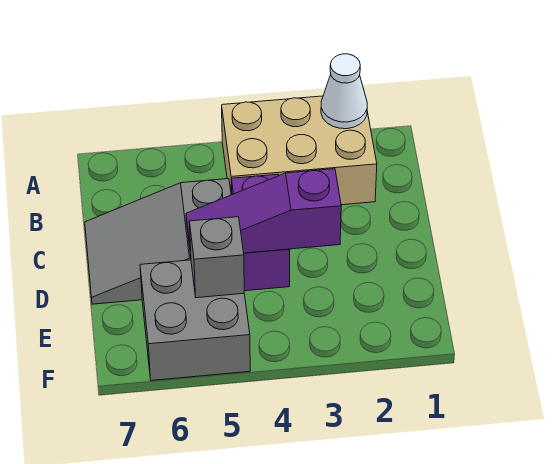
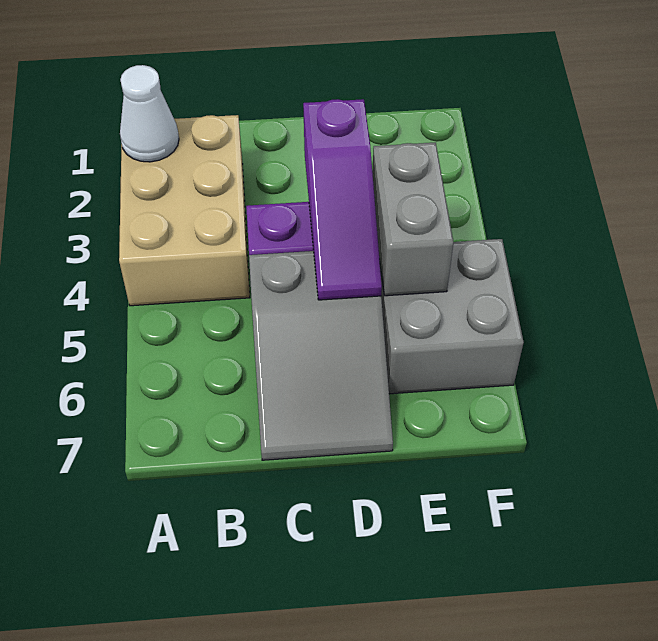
grey 1x1 brick [189,217,244,298] -> grey 1x2 brick [372,143,453,296]

